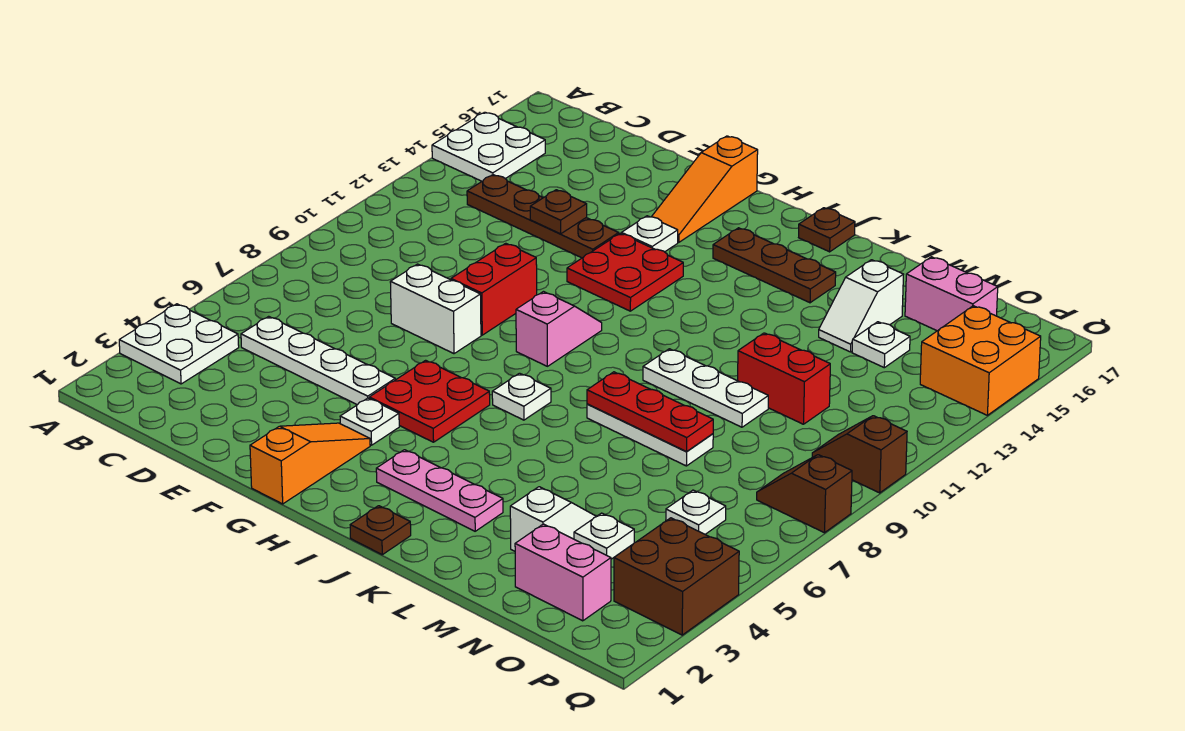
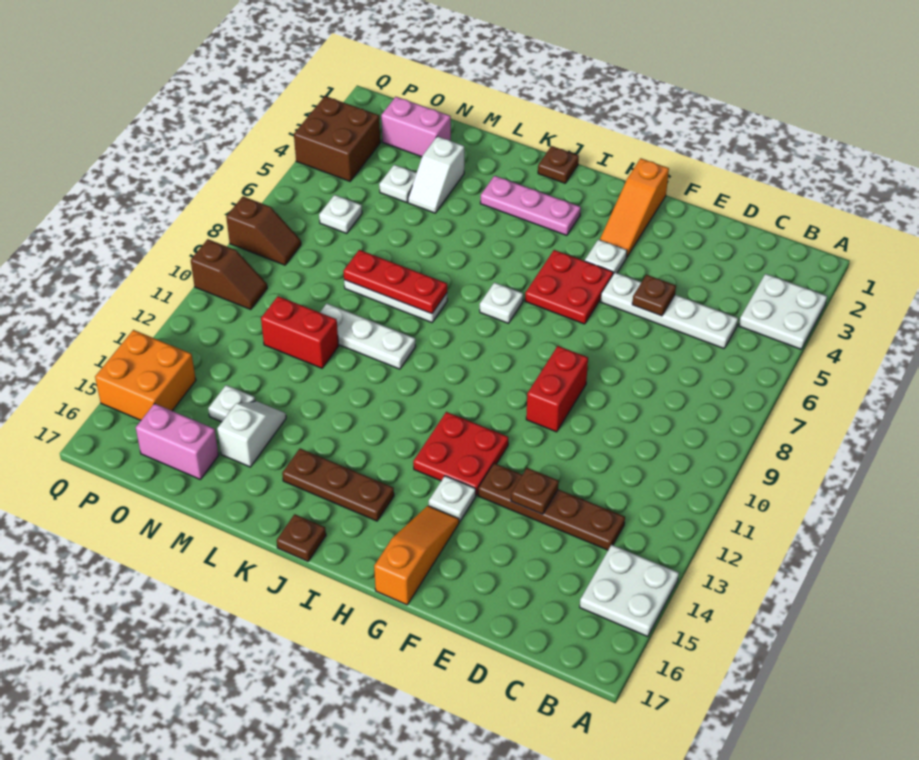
none -> brown 1x1 plate [632,275,676,316]
white 1x2 brick [390,264,481,354] -> none
pink 1x2 slope [516,292,602,366] -> none

